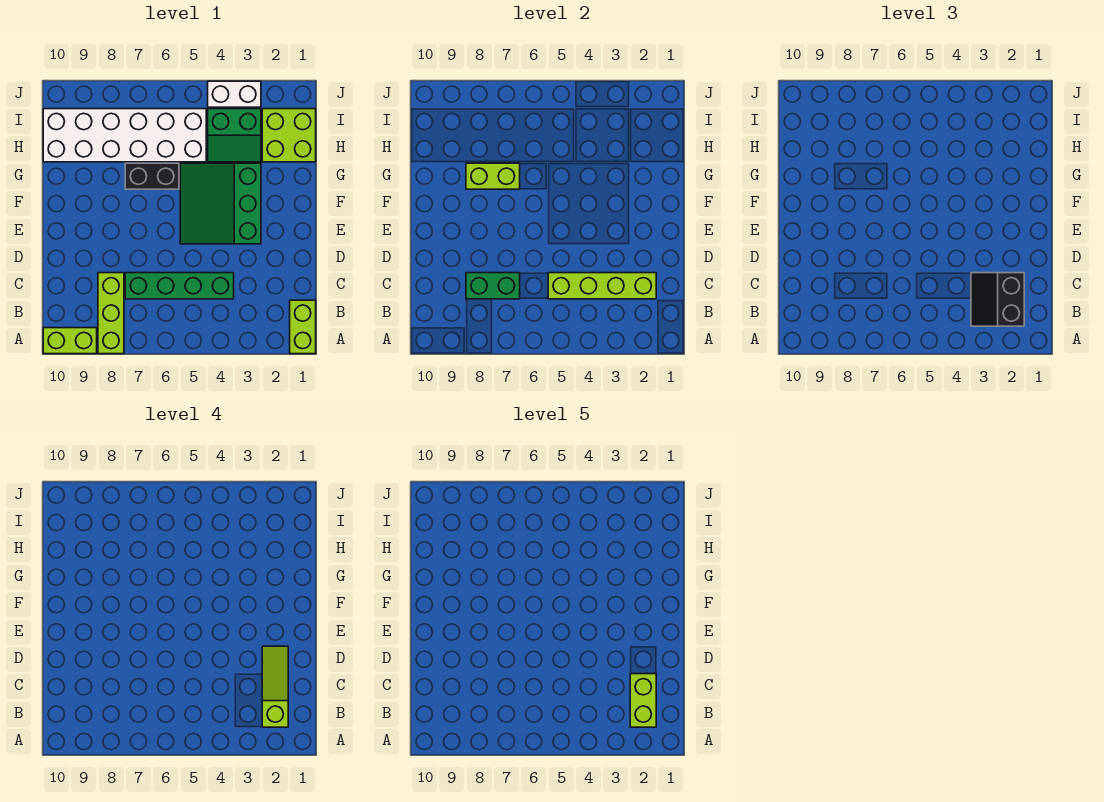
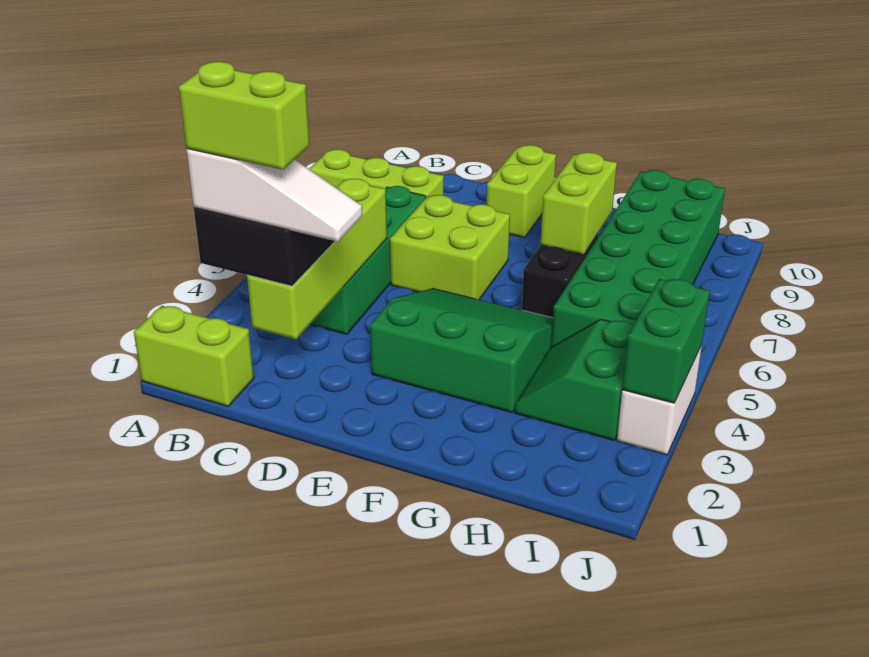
lime 1x2 brick [43,328,97,354] -> lime 1x2 brick moved to [487,145,556,238]
lime 1x3 slope [262,646,288,727] -> white 1x3 slope [186,149,362,242]
green 1x2 brick [466,273,520,299] -> green 1x2 brick moved to [622,279,710,403]
lime 2x2 brick [262,109,316,162] -> lime 2x2 brick moved to [390,195,510,300]
white 2x6 brick [43,109,206,162] -> green 2x6 brick [551,170,725,347]

